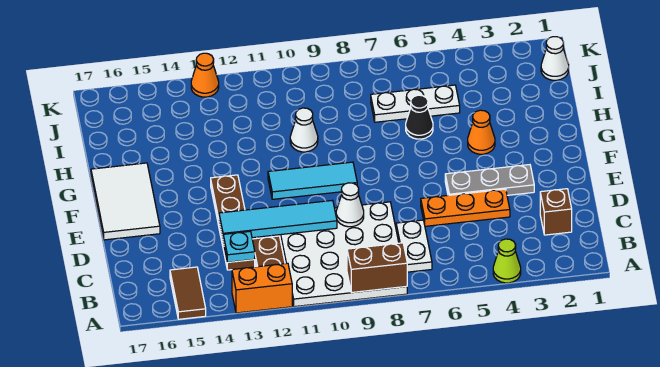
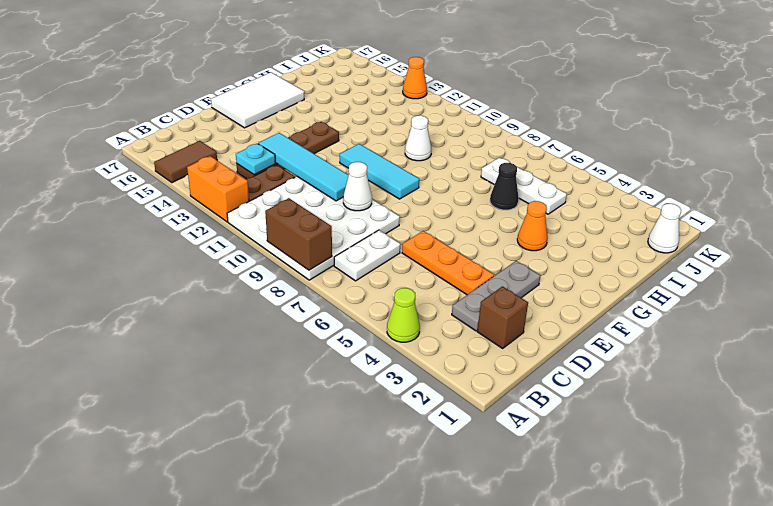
grey 1x3 plate [445,165,534,195] -> grey 1x3 plate turned to [452,261,540,331]

